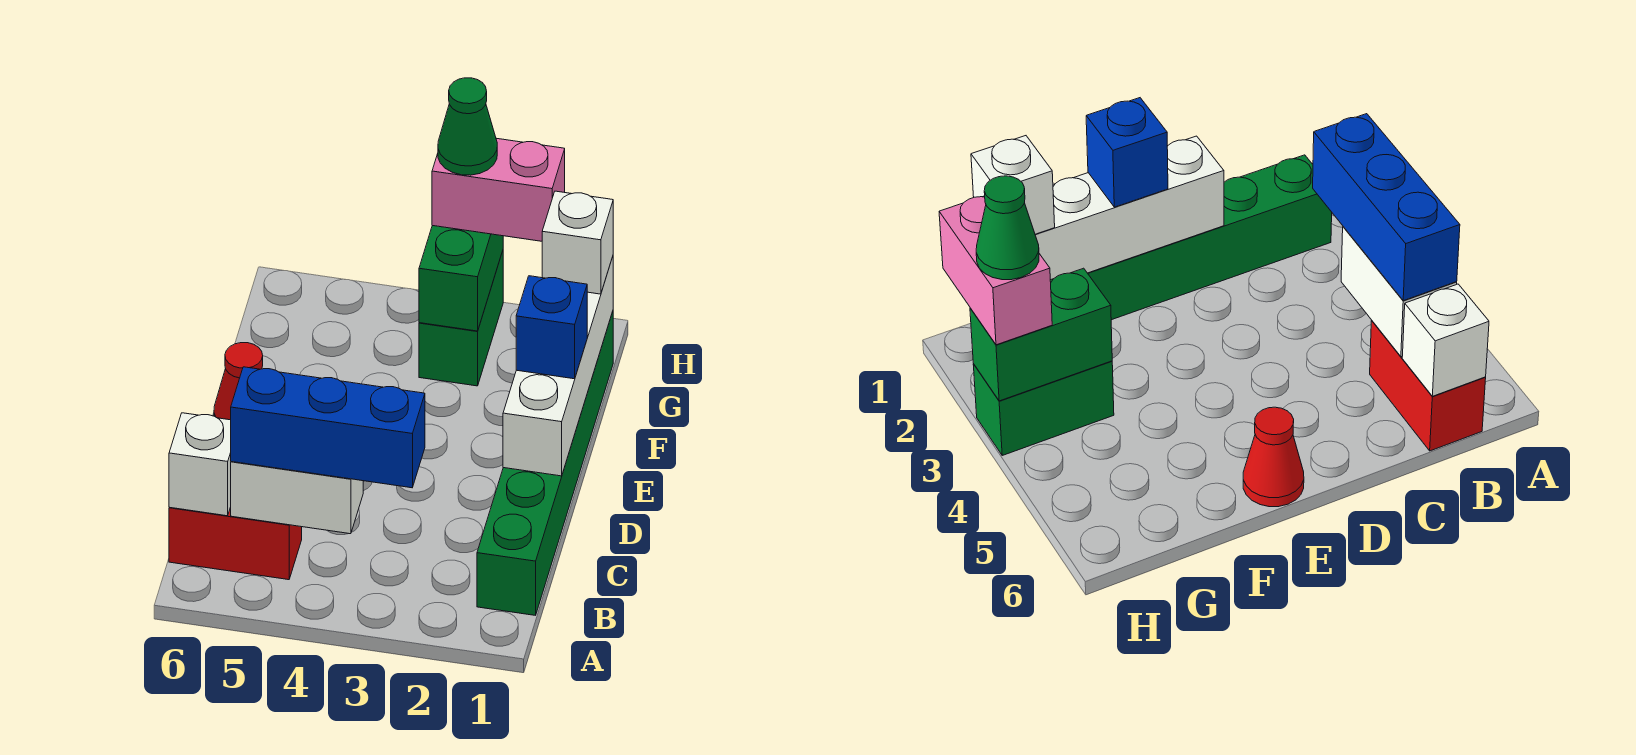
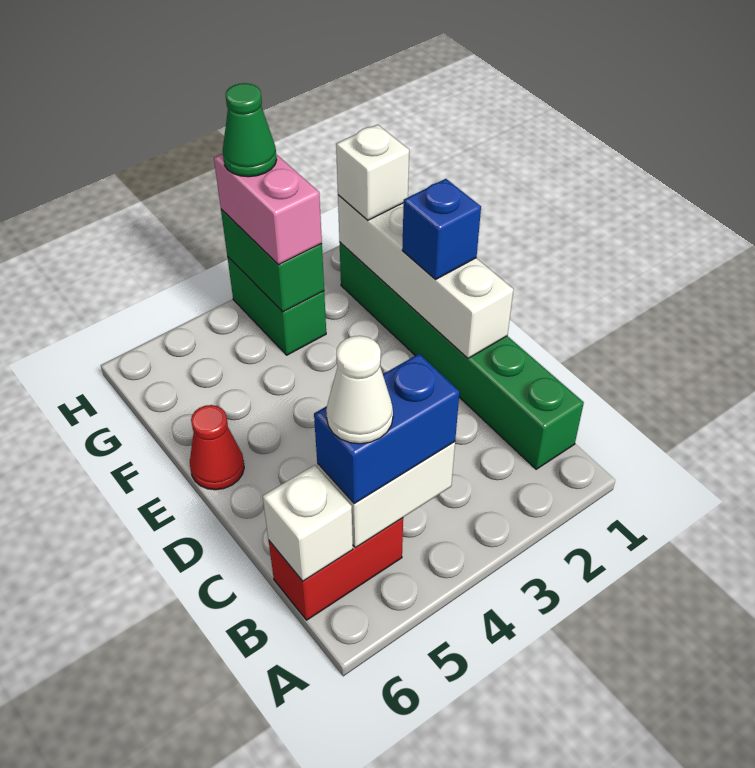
blue 1x3 brick [231,367,425,488] -> blue 1x2 brick [314,354,459,504]
none -> white 1x1 cone [326,336,393,444]
pink 1x2 brick [432,138,565,241] -> pink 1x2 brick turned to [214,153,322,265]

